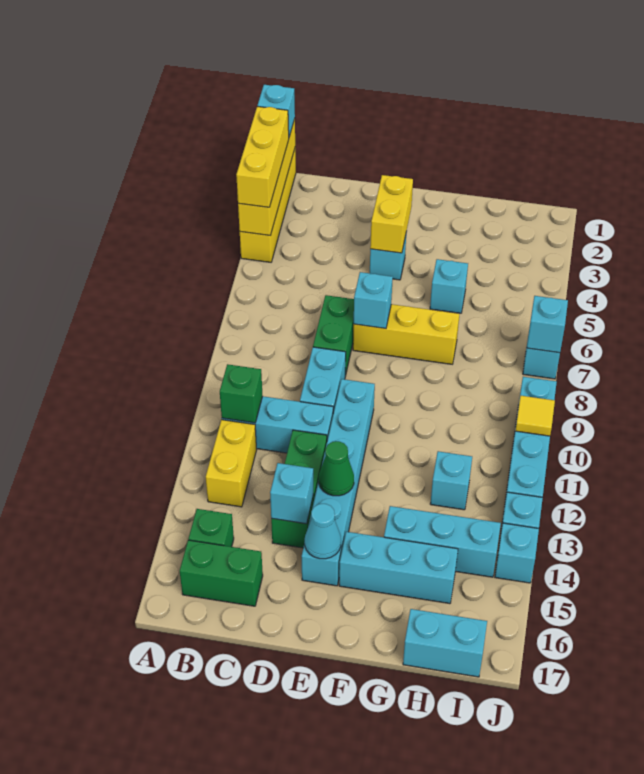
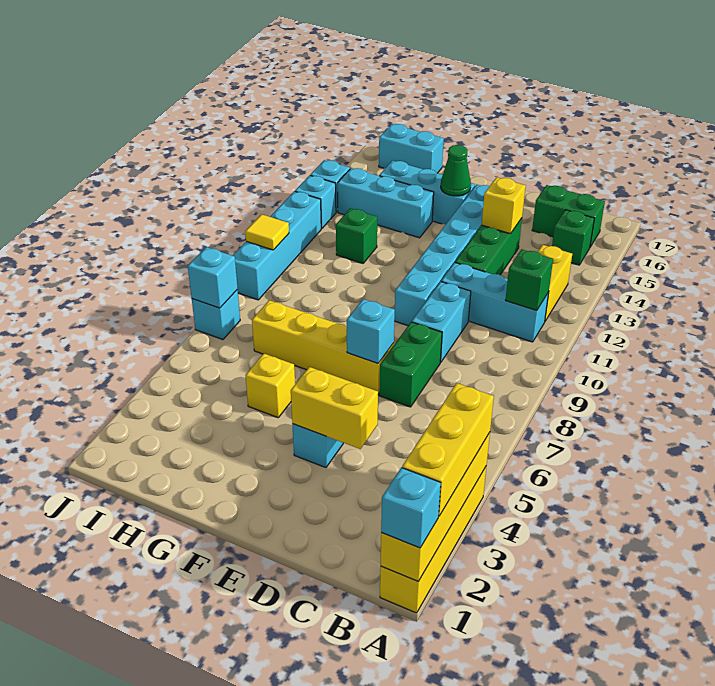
cyan 1x1 brick [270,463,313,524] -> yellow 1x1 brick [482,177,526,234]
yellow 1x2 brick [370,175,413,253] -> yellow 1x2 brick turned to [291,367,378,449]
yellow 1x3 brick [353,304,459,364] -> yellow 1x4 brick [252,300,394,394]
green 1x1 cone [319,441,354,496] -> green 1x1 cone moved to [441,145,471,196]
cyan 1x1 cone [305,504,341,559] -> none
cyan 1x1 brick [430,259,468,313] -> yellow 1x1 brick [246,354,295,418]
cyan 1x1 brick [430,451,472,510] -> green 1x1 brick [336,208,377,263]

